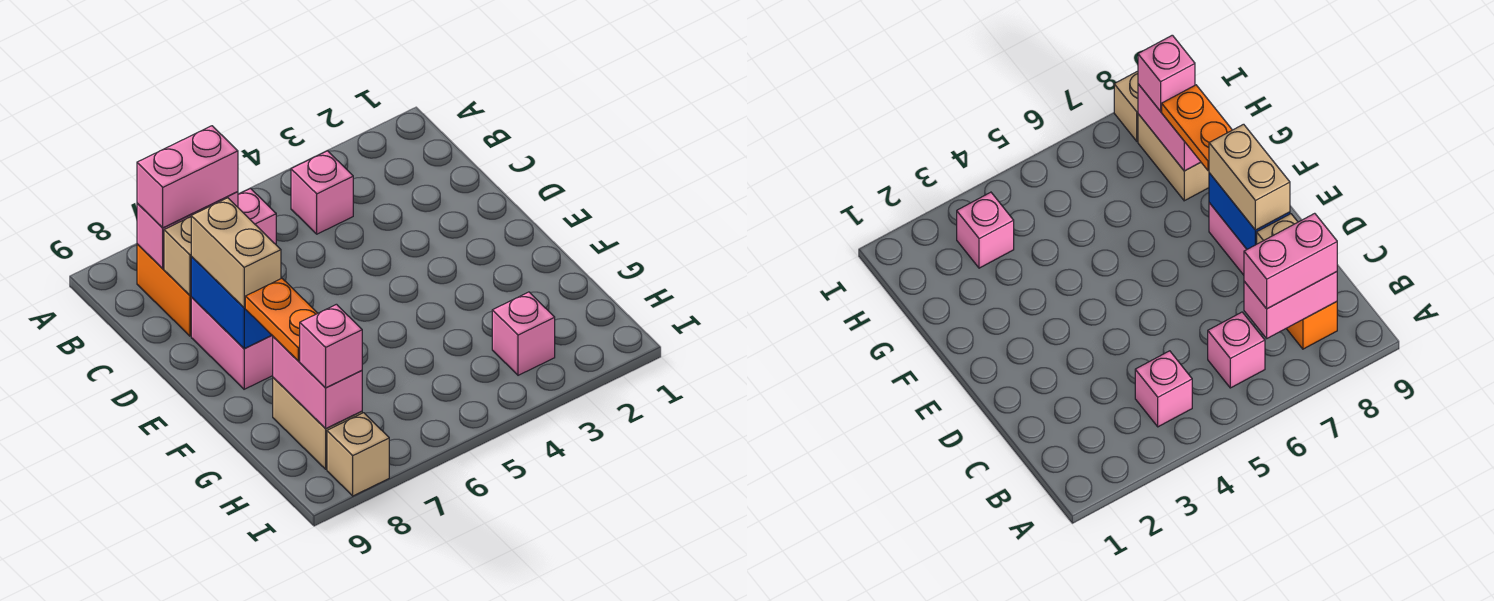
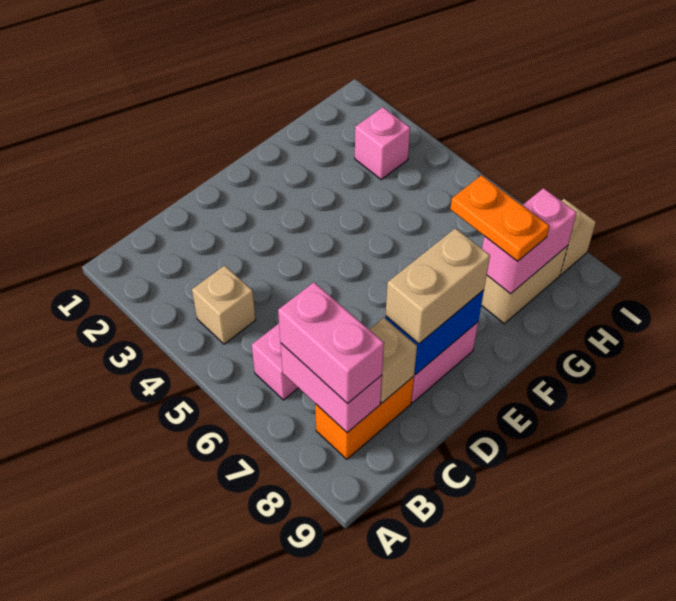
pink 1x1 brick [291,151,353,234] -> tan 1x1 brick [192,266,256,344]
orange 1x2 plate [245,279,318,361] -> orange 1x2 plate turned to [450,175,549,262]
pink 1x1 brick [300,304,362,388] -> none

